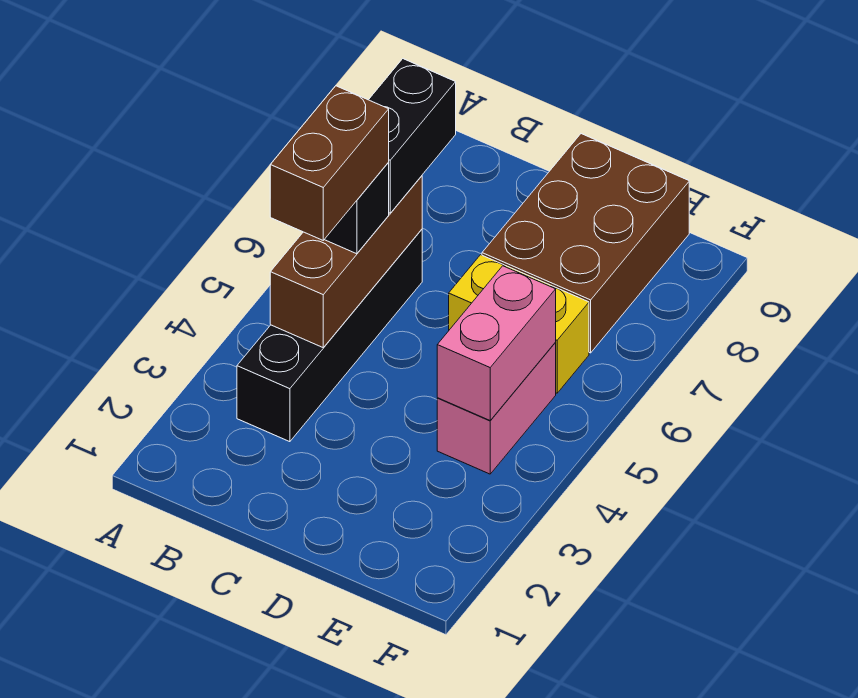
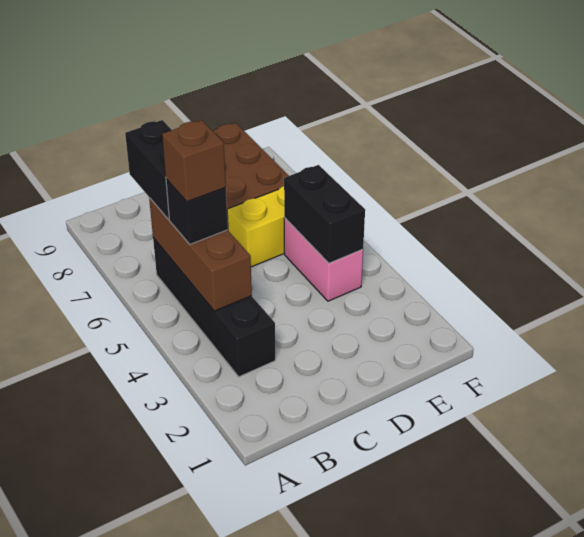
brown 1x2 brick [270,86,389,240] -> brown 1x1 brick [162,120,226,202]
pink 1x2 brick [437,266,556,420] -> black 1x2 brick [284,165,365,263]

